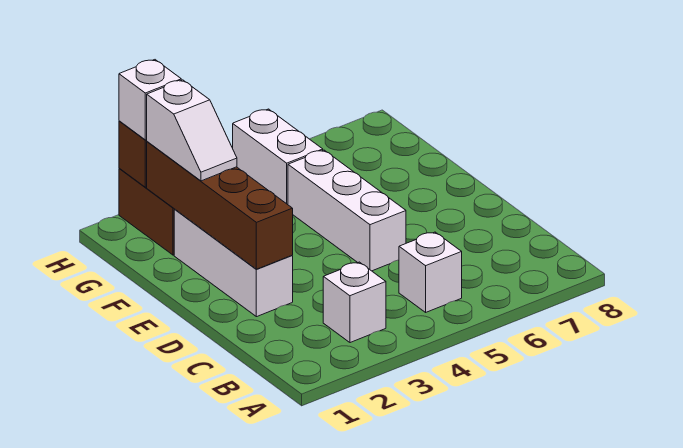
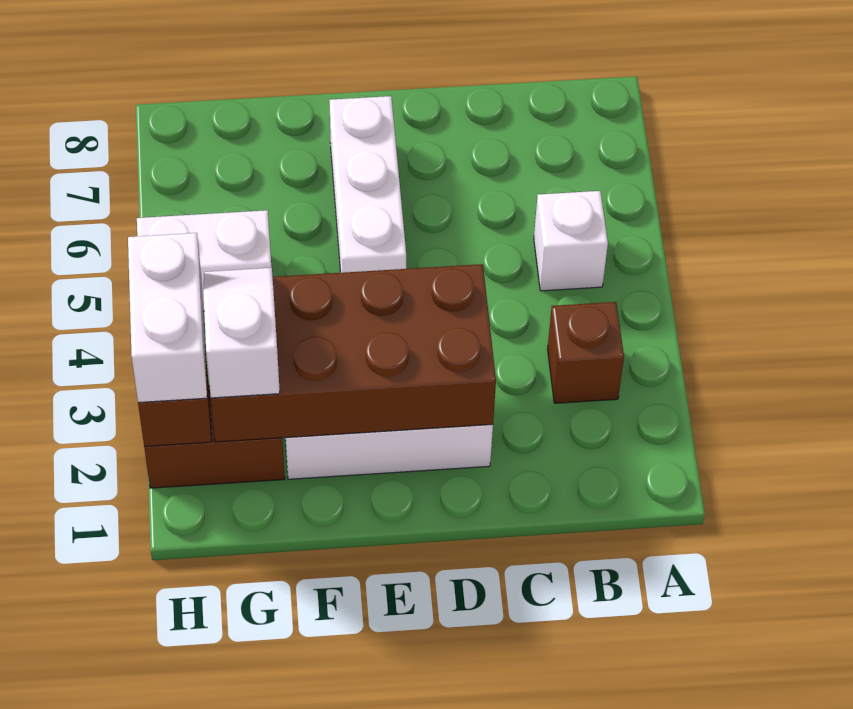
white 1x1 brick [323,262,386,343] -> brown 1x1 brick [548,302,624,403]
brown 1x4 brick [147,142,293,269] -> brown 2x4 brick [211,264,496,442]
white 1x3 brick [288,150,406,271] -> white 1x3 brick turned to [329,96,406,273]
white 1x2 slope [147,80,237,181] -> white 1x2 slope turned to [203,268,280,398]
white 1x1 brick [119,60,181,140] -> white 1x2 brick [128,233,207,403]

